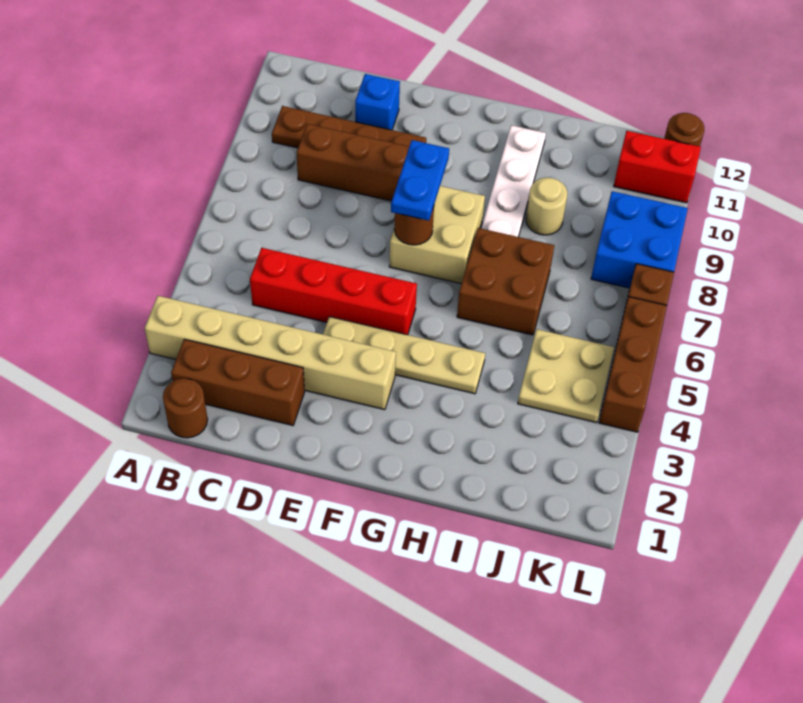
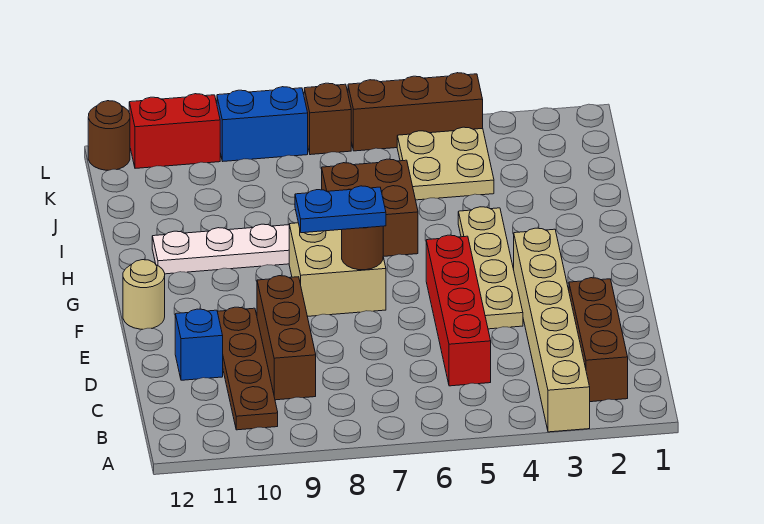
brown 1x1 round brick [163,378,208,438] -> none
tan 1x1 round brick [526,178,567,235] -> tan 1x1 round brick moved to [123,260,165,329]
blue 2x2 brick [591,191,688,288] -> blue 1x2 brick [217,87,308,161]
red 1x2 brick [614,131,701,203] -> red 1x2 brick turned to [129,94,220,168]

